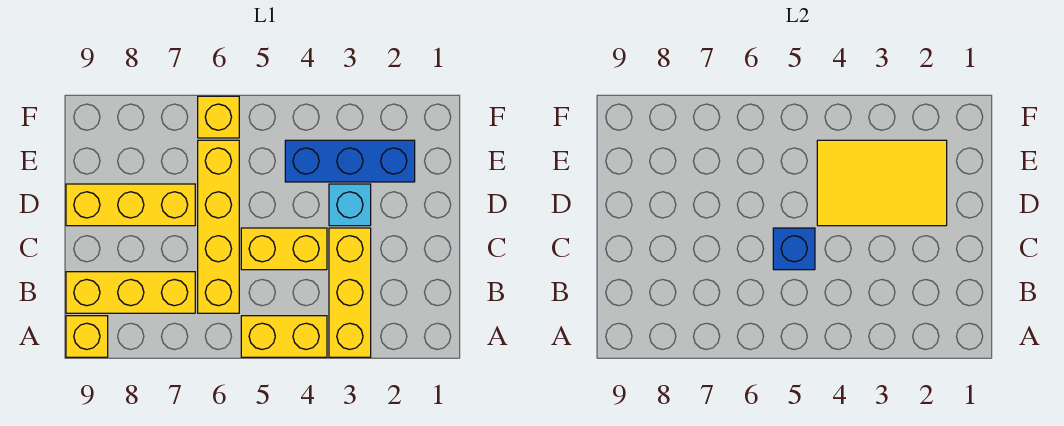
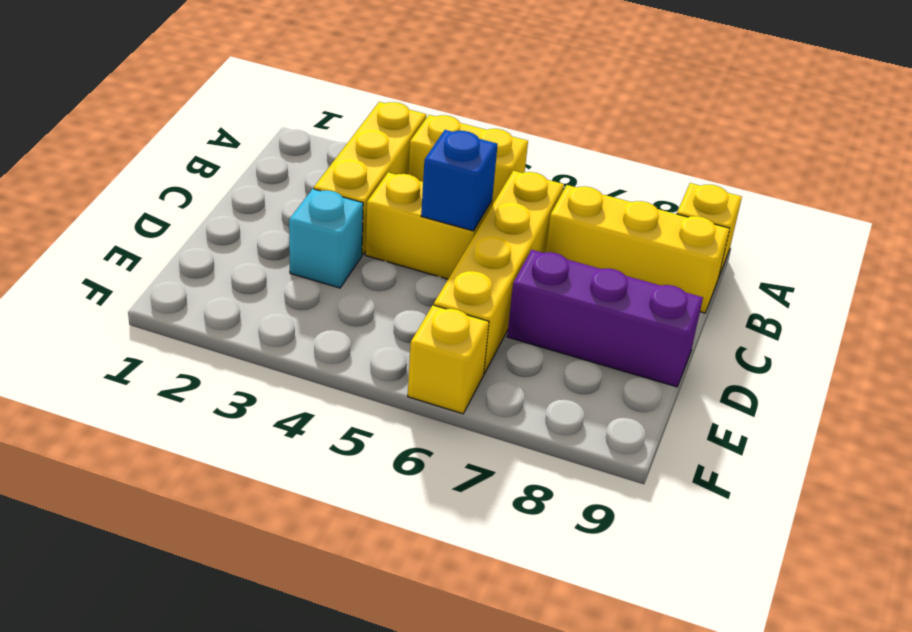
yellow 2x3 tile [817,140,947,226] -> none
yellow 1x3 brick [66,184,195,226] -> purple 1x3 brick [507,250,703,387]
blue 1x3 brick [285,140,415,182] -> none

